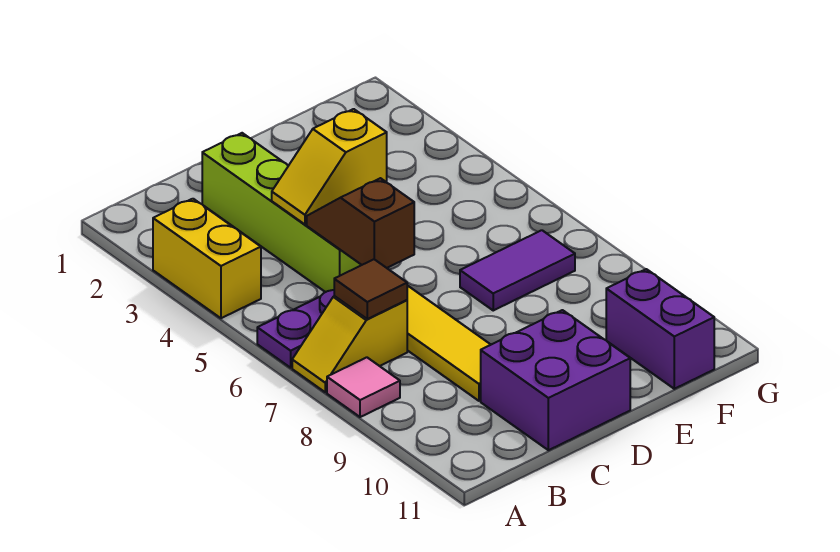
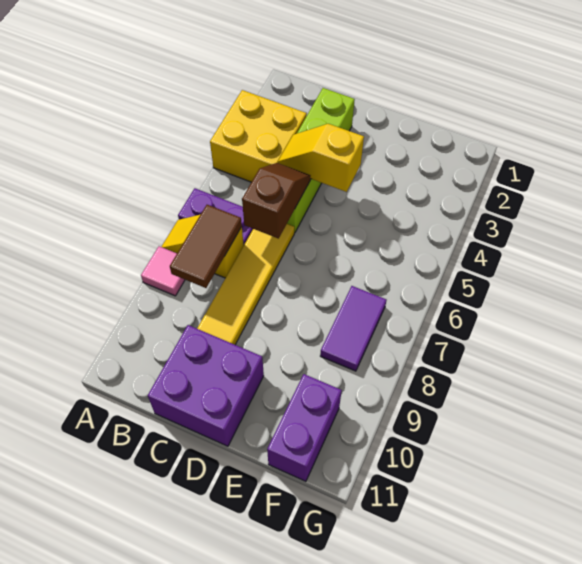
yellow 1x2 brick [153,199,261,318] -> yellow 2x2 brick [210,90,307,182]
brown 1x1 tile [334,259,407,319] -> brown 1x2 tile [170,205,242,288]
purple 1x2 tile [460,230,575,310] -> purple 1x2 tile turned to [320,286,386,371]

